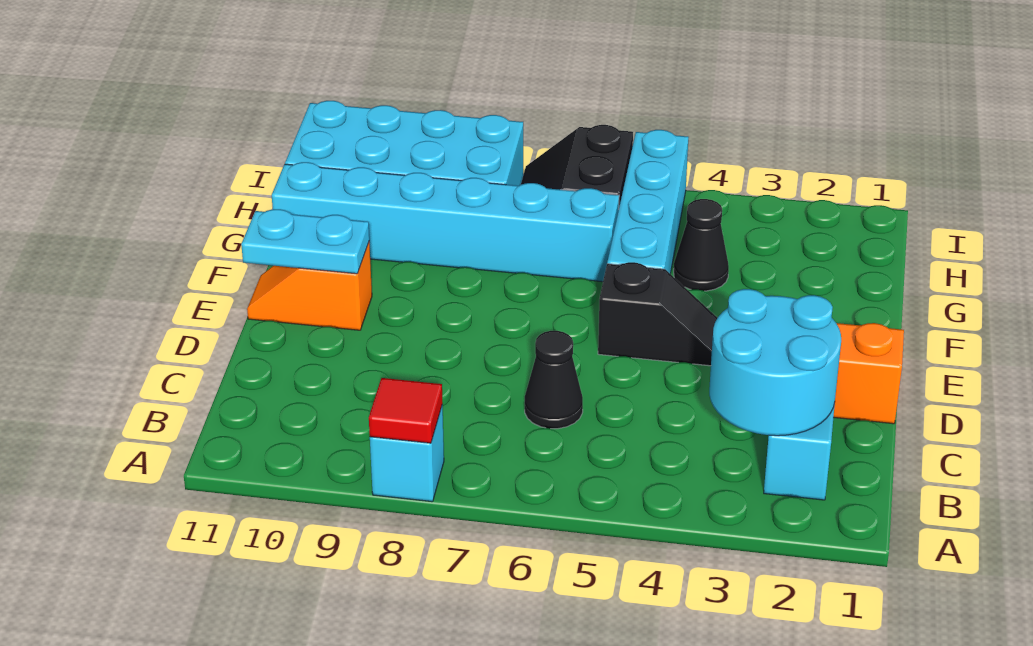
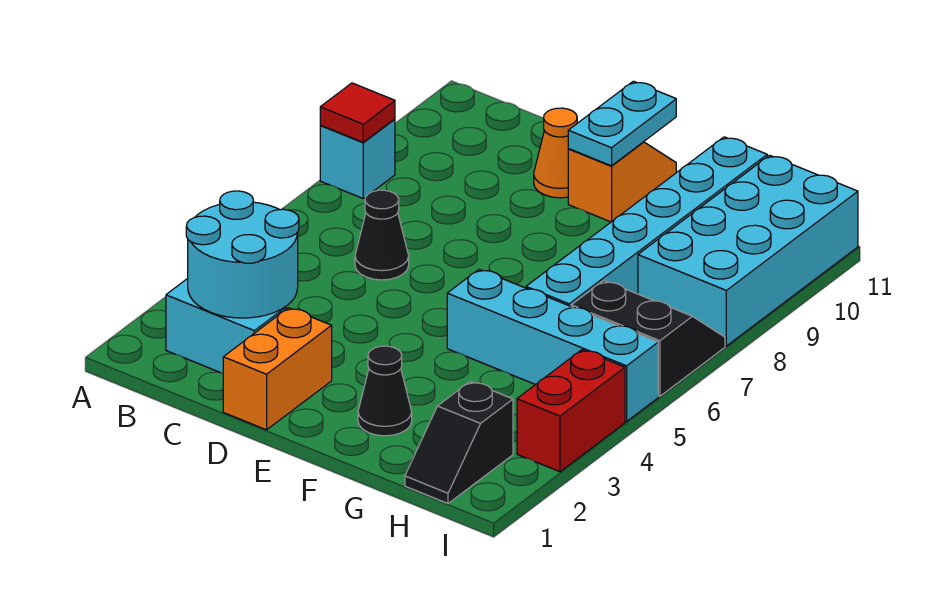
none -> orange 1x1 cone [534,108,577,198]
black 1x2 slope [598,262,717,366] -> black 1x2 slope moved to [405,382,513,503]
black 1x1 cone [674,199,729,291] -> black 1x1 cone moved to [358,346,412,436]
none -> red 1x2 brick [517,350,625,472]

